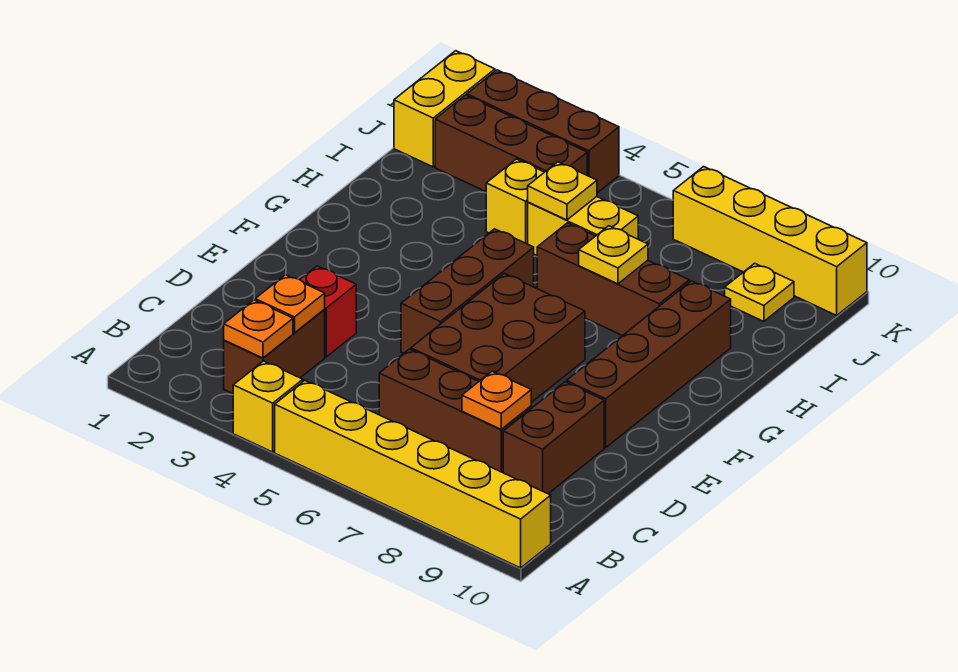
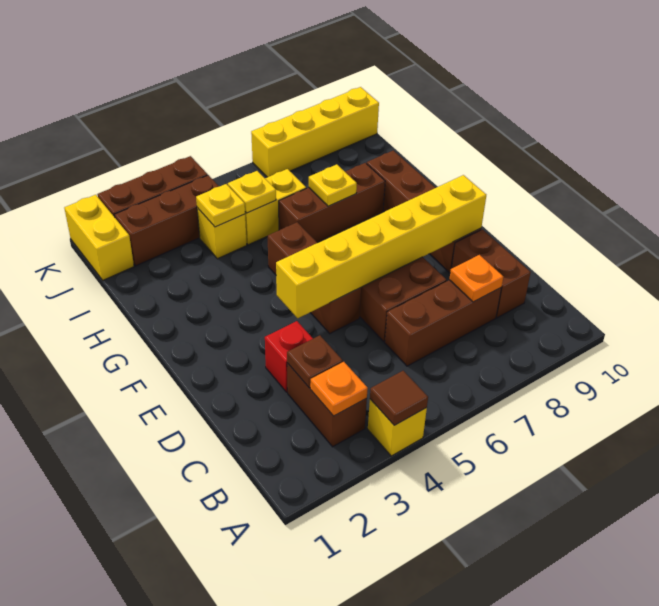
none -> brown 1x1 tile [370,371,428,425]
yellow 1x6 brick [275,380,551,568] -> yellow 1x6 brick moved to [276,175,486,318]
orange 1x1 plate [255,275,325,333] -> brown 1x1 plate [287,335,343,388]
yellow 1x1 plate [725,263,794,321] -> yellow 1x1 plate moved to [196,184,245,227]

